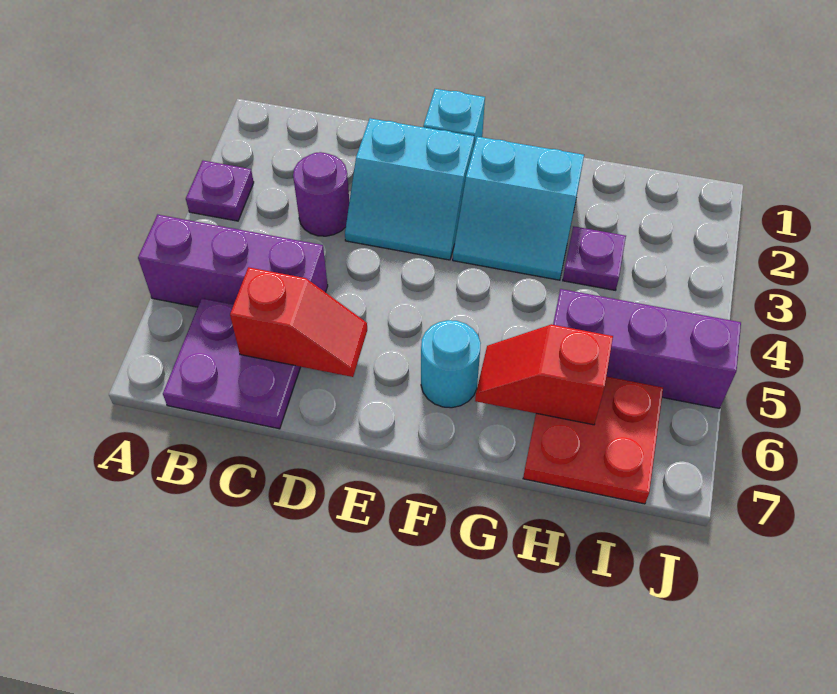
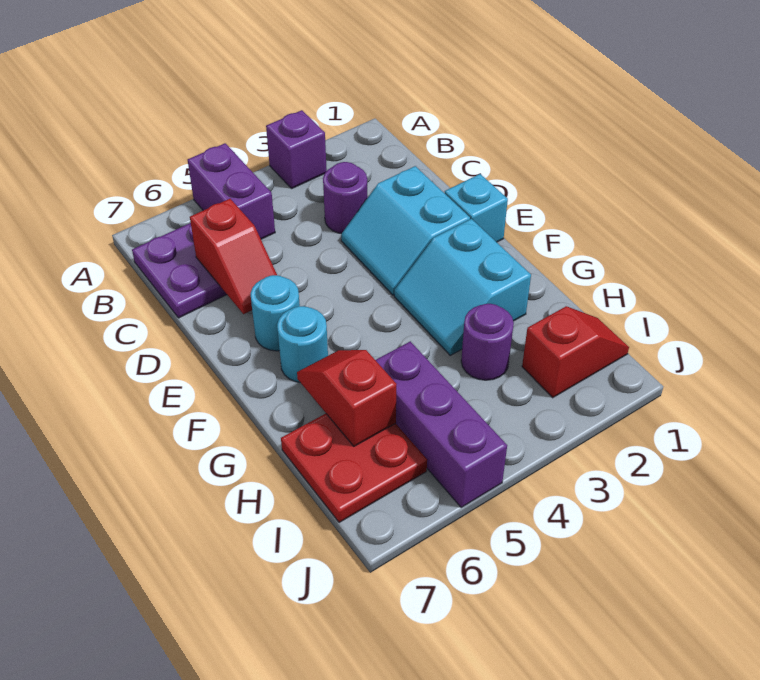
purple 1x1 plate [186,161,254,221] -> purple 1x1 brick [266,110,327,188]
purple 1x3 brick [138,215,328,307] -> purple 1x2 brick [188,143,275,239]
none -> cyan 1x1 round brick [250,275,300,351]
purple 1x1 plate [563,226,626,290] -> purple 1x1 round brick [461,304,514,380]
none -> red 1x2 slope [522,306,629,398]

